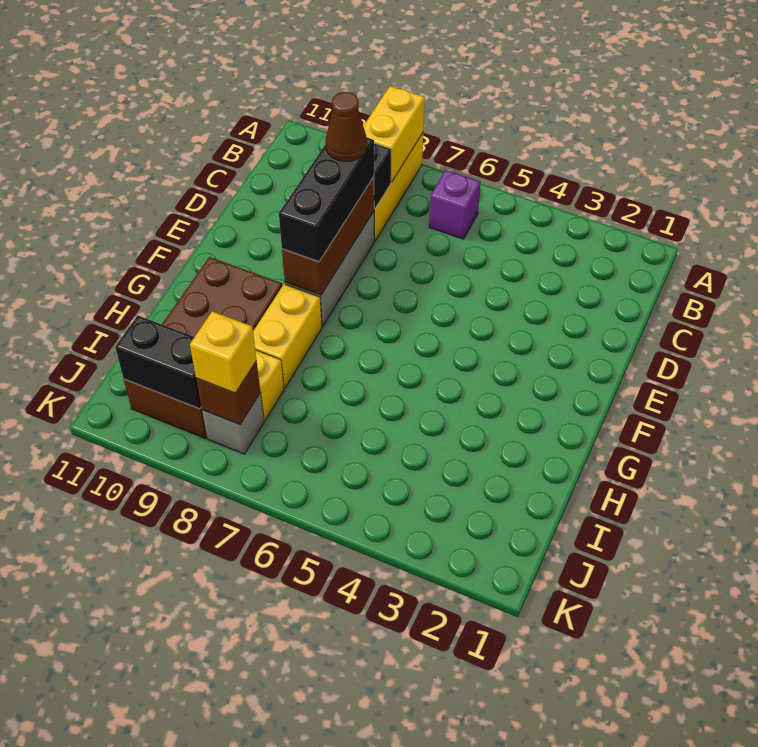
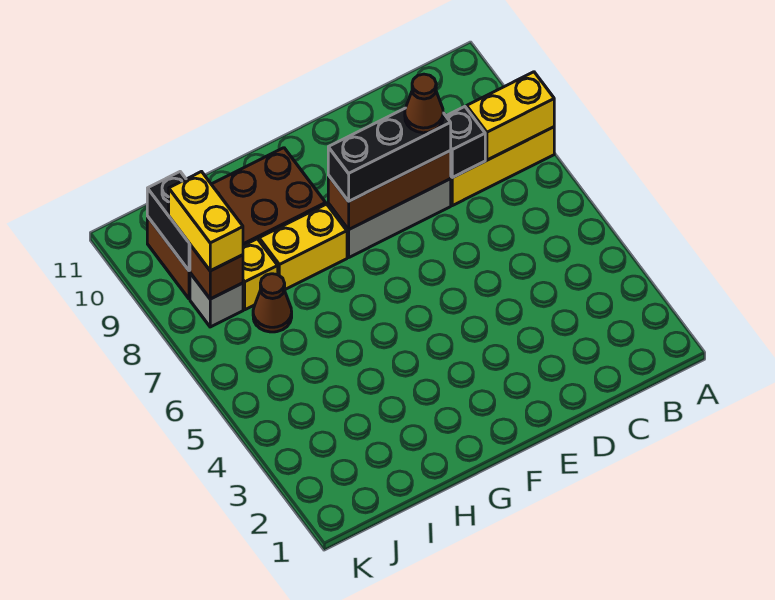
purple 1x1 brick [429,170,481,239] -> none
none -> brown 1x1 cone [253,274,292,332]
yellow 1x1 brick [190,311,256,393] -> yellow 1x2 brick [169,172,243,271]

